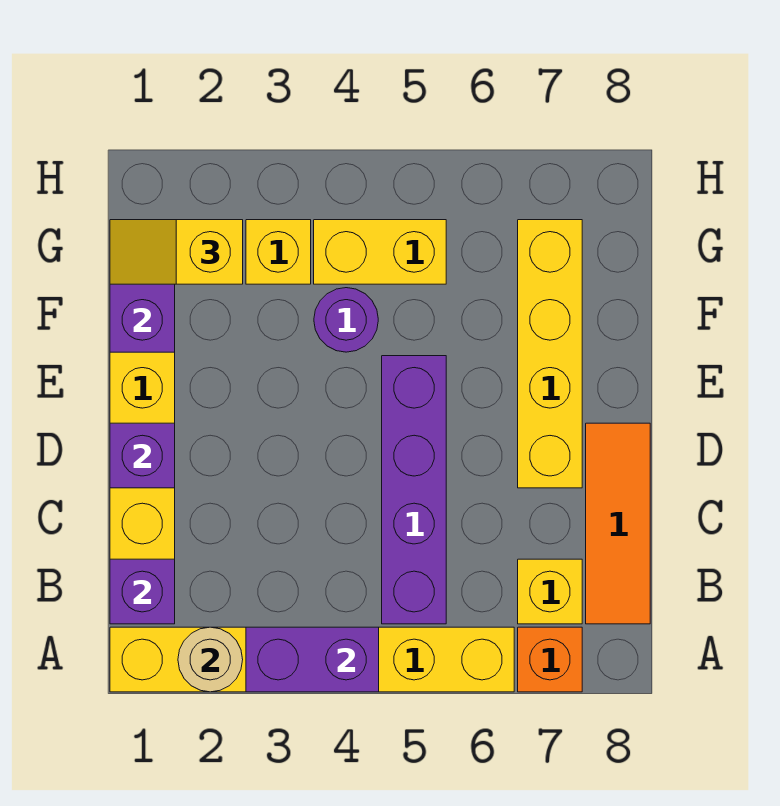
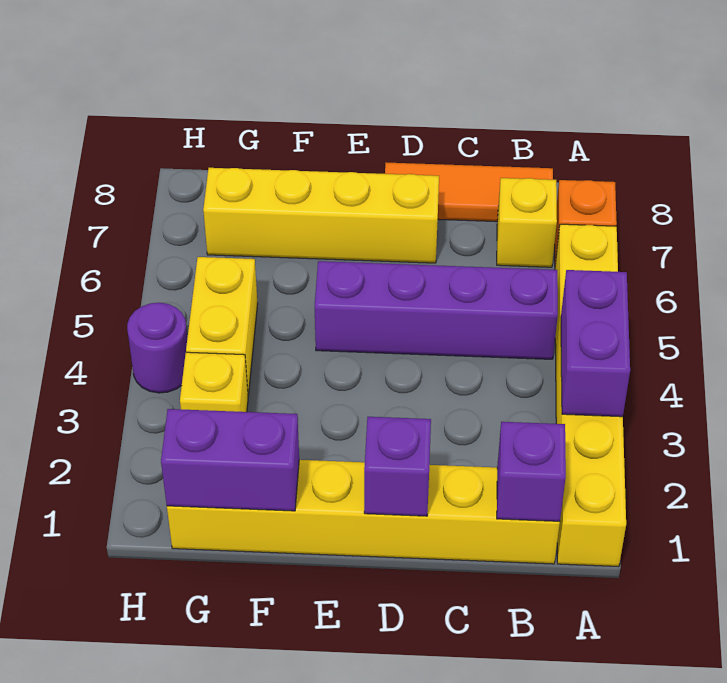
tan 1x1 round brick [178,627,243,692] -> none
purple 1x1 round brick [314,288,378,352] -> purple 1x1 round brick moved to [127,303,187,393]
yellow 1x2 slope [110,220,243,284] -> none

